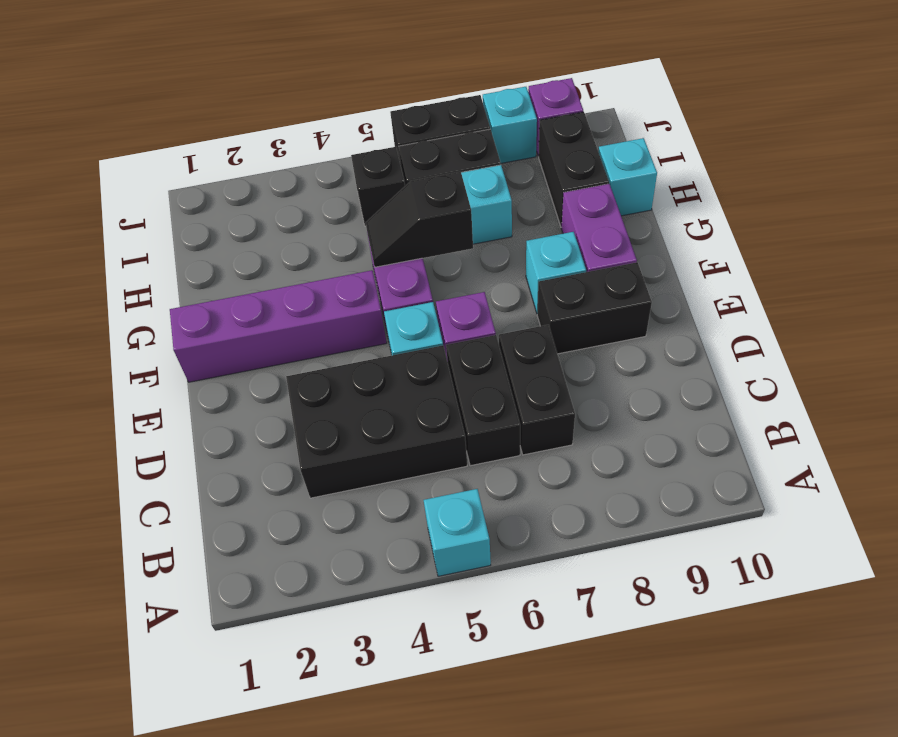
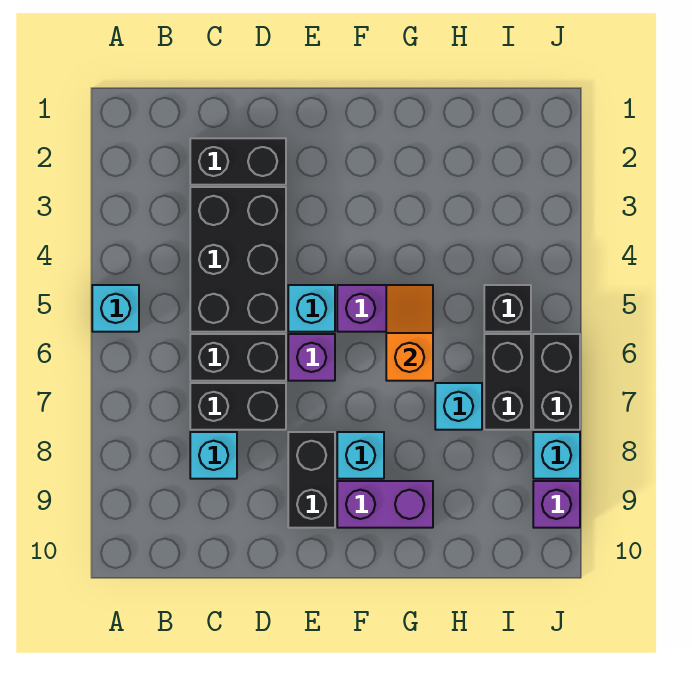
purple 1x4 brick [170,270,387,382] -> none
black 1x2 slope [366,172,473,267] -> orange 1x2 slope [386,285,433,381]
black 1x2 brick [539,112,609,227] -> black 1x2 brick moved to [190,138,286,185]
cyan 1x1 brick [598,138,657,216] -> cyan 1x1 brick moved to [190,432,237,479]

